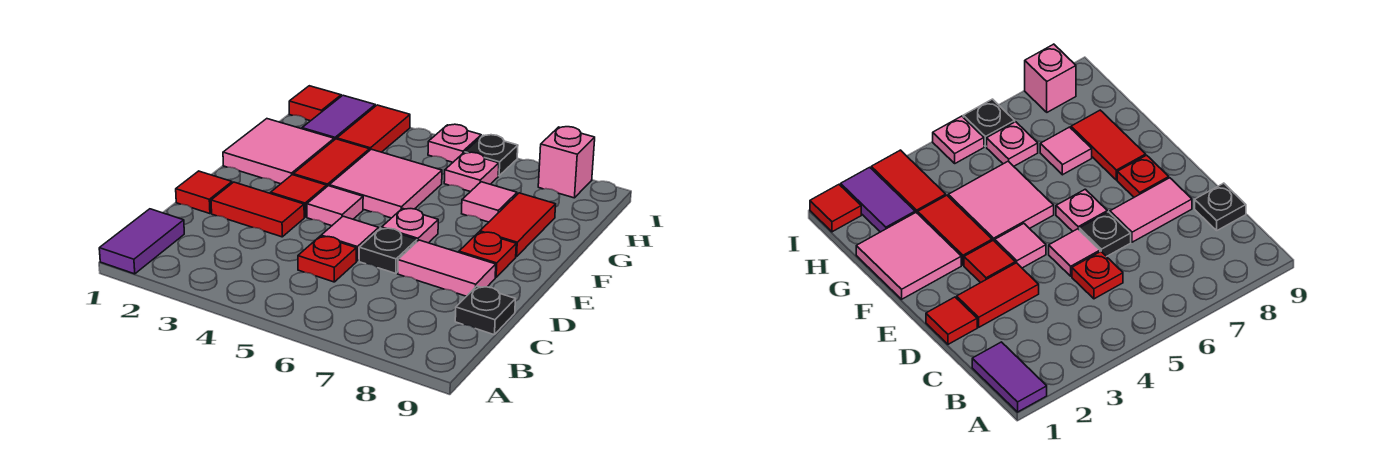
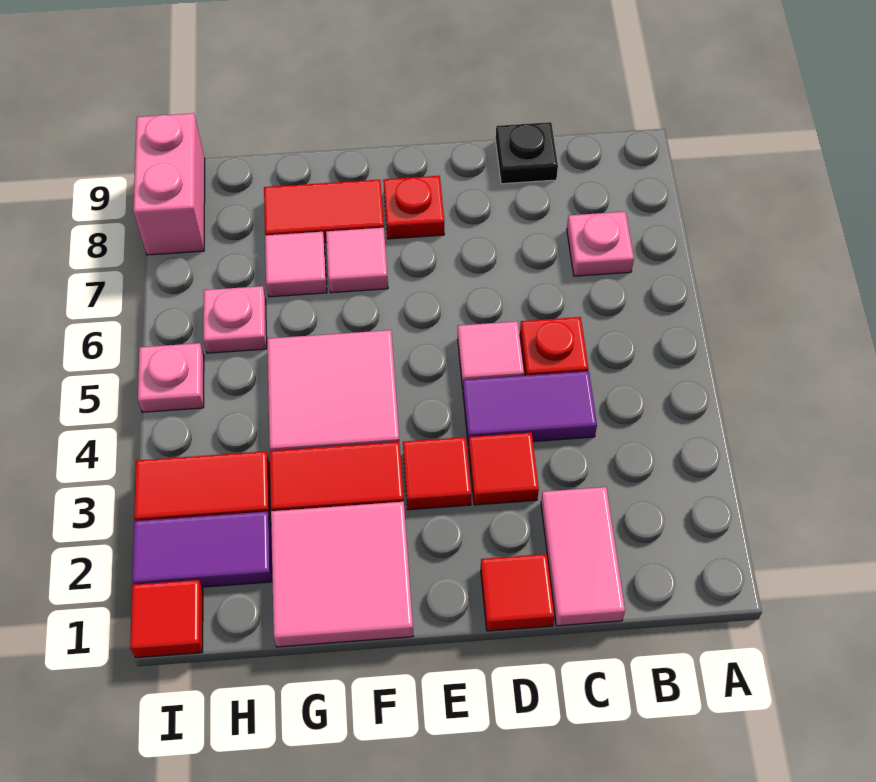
purple 1x2 tile [99,209,184,274] -> purple 1x2 tile moved to [463,371,597,446]
red 1x2 tile [211,182,304,237] -> red 1x1 tile [469,432,539,505]
black 1x1 plate [359,228,417,273] -> none
pink 1x2 tile [398,240,496,296] -> pink 1x2 tile moved to [541,487,625,626]
pink 1x1 tile [307,186,363,226] -> pink 1x1 tile moved to [326,228,388,293]
pink 1x1 plate [382,208,438,243] -> pink 1x1 plate moved to [567,212,634,276]
black 1x1 plate [465,135,518,176] -> none
pink 1x1 brick [538,127,595,198] -> pink 1x2 brick [133,113,205,255]

